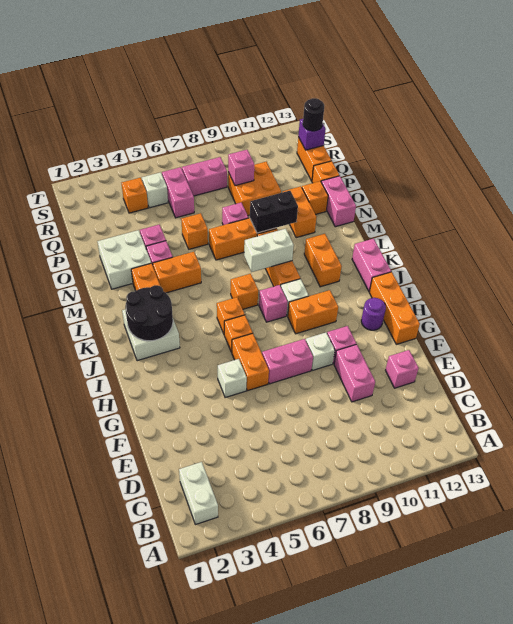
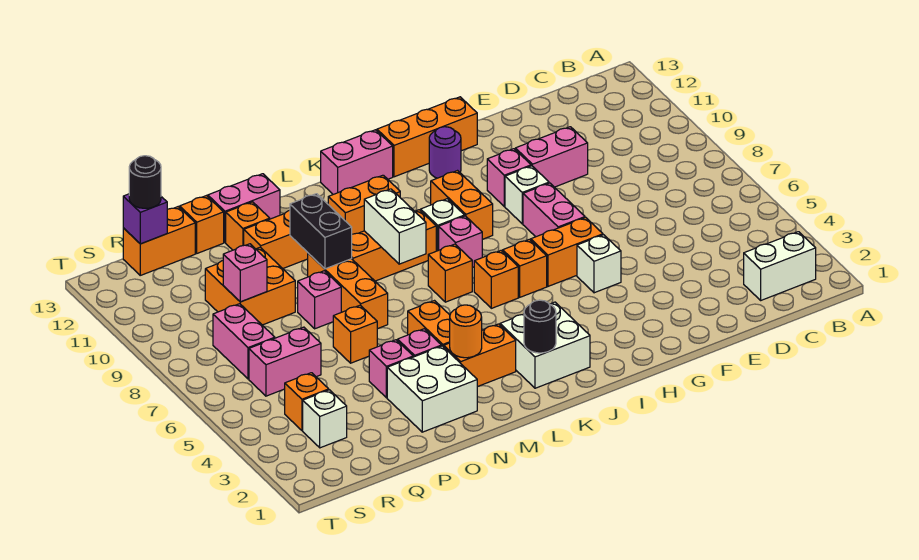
pink 1x1 brick [385,350,419,388] -> none
black 2x2 round brick [125,285,173,341] -> black 1x1 round brick [524,300,556,353]
none -> orange 1x1 round brick [450,305,482,358]
white 1x1 brick [142,172,168,208] -> white 1x1 brick moved to [303,390,347,448]

